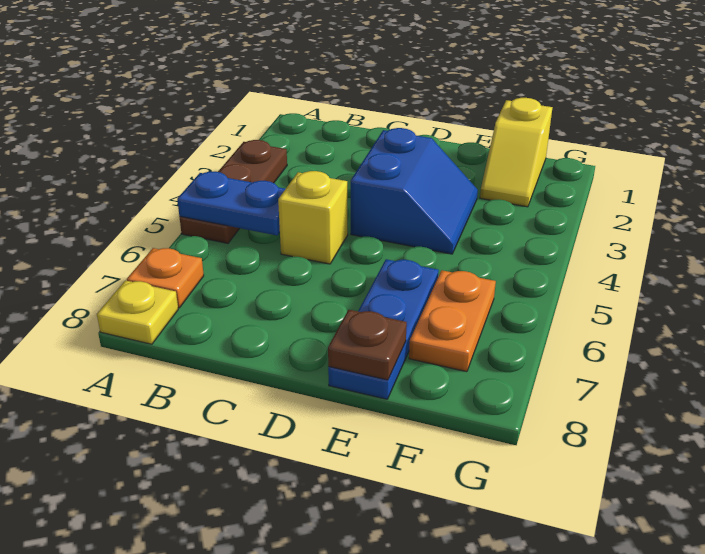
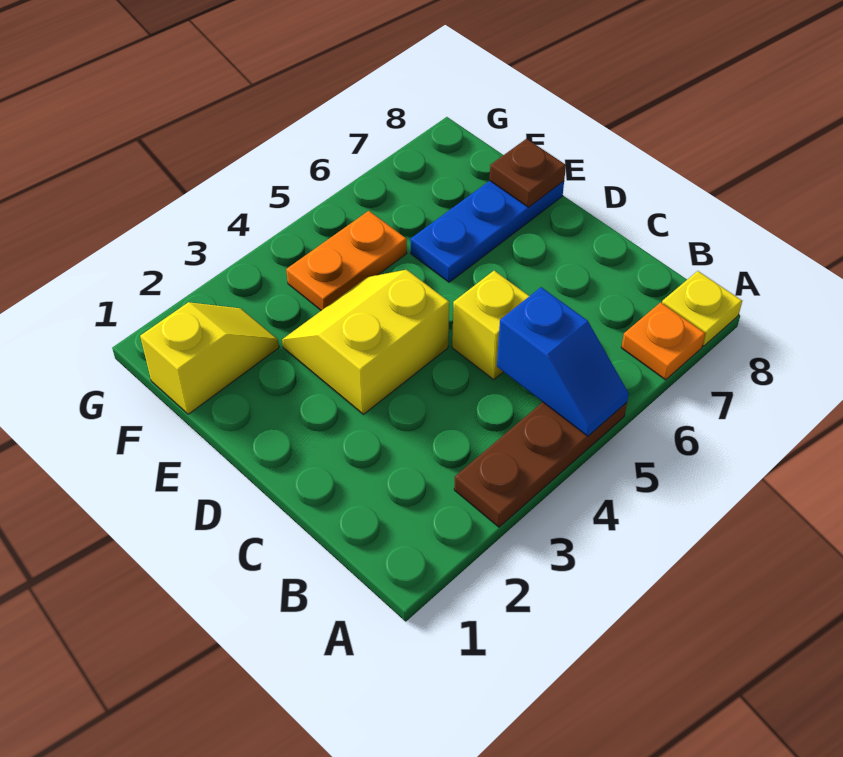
blue 1x2 plate [177,172,285,236] -> blue 1x2 slope [497,287,629,436]
blue 2x2 slope [351,128,478,254] -> yellow 2x2 slope [282,270,449,414]
orange 1x2 plate [409,270,496,372] -> orange 1x2 plate moved to [286,211,407,311]

